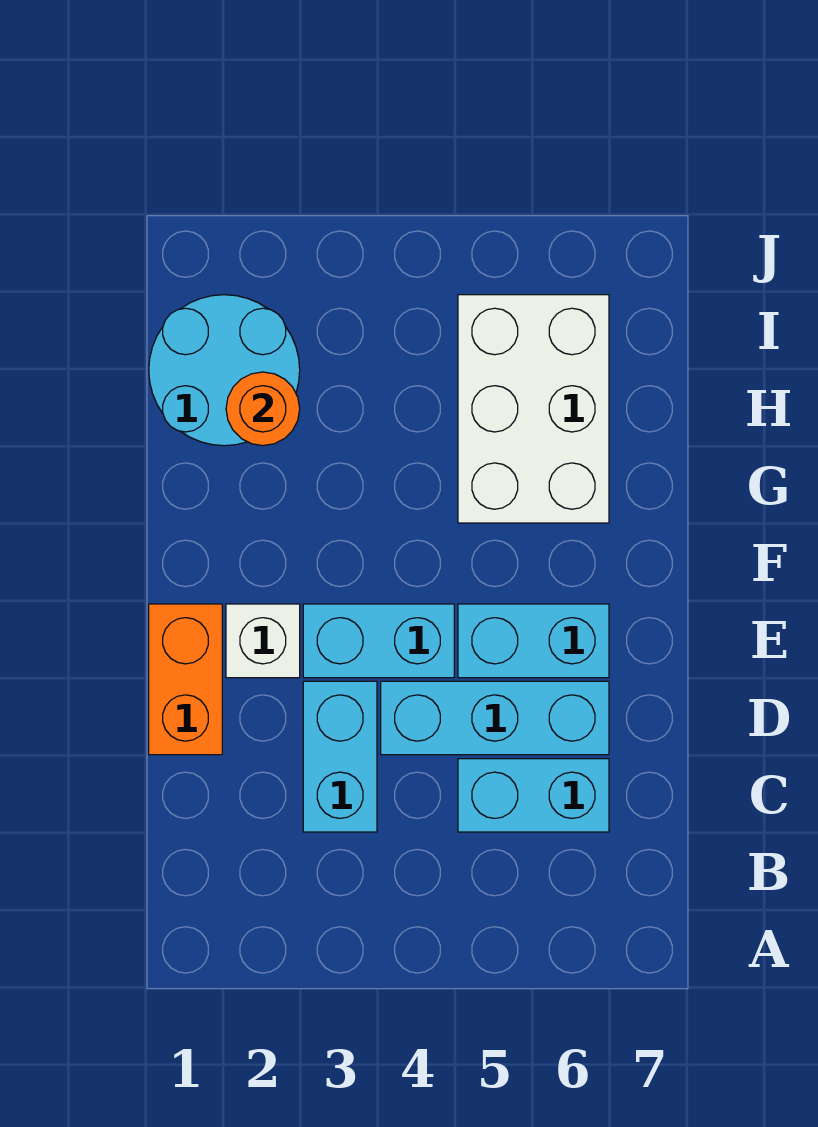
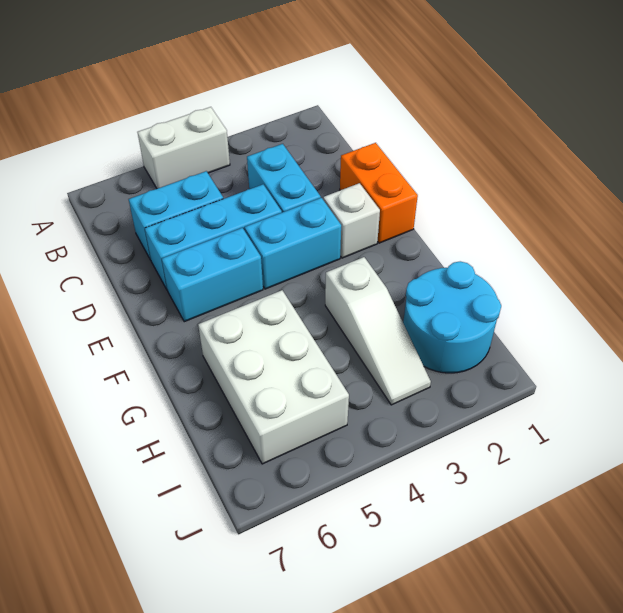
none -> white 1x2 brick [138,107,230,189]
none -> white 1x3 slope [325,257,431,405]
orange 1x1 round brick [226,372,300,446] -> none

